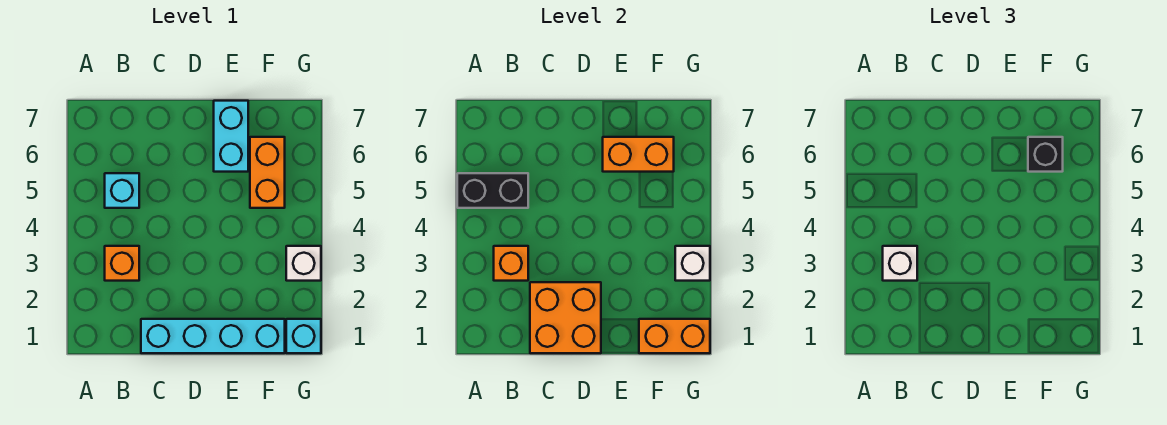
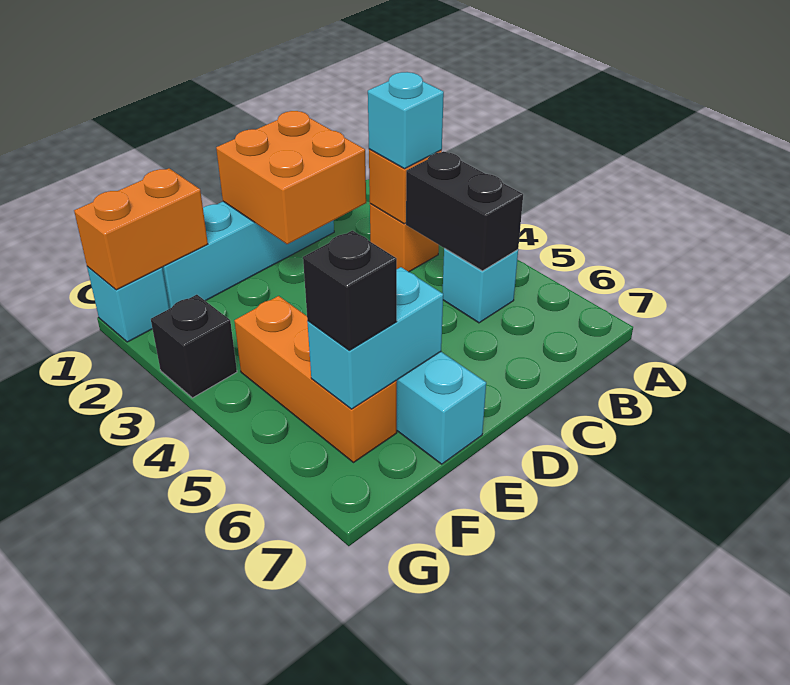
black 1x2 brick [457,173,528,208] -> black 1x2 brick turned to [406,151,523,271]
white 1x1 brick [883,246,917,281] -> cyan 1x1 brick [368,72,444,169]
orange 1x2 brick [603,137,674,172] -> cyan 1x2 brick [307,267,443,409]
orange 1x2 brick [250,137,285,208] -> orange 1x3 brick [234,296,397,463]
white 1x1 brick [286,246,321,281] -> black 1x1 brick [151,295,237,398]
white 1x1 brick [675,246,710,281] -> none

